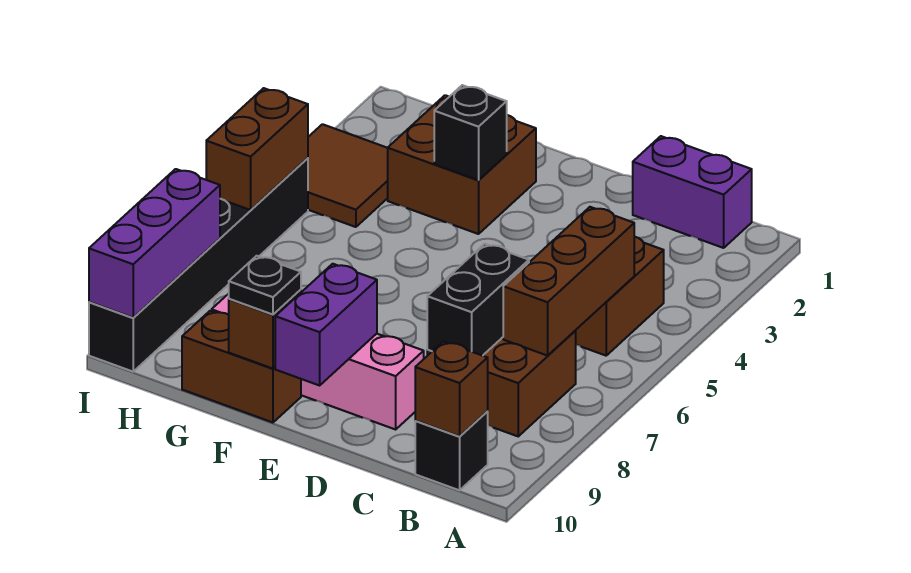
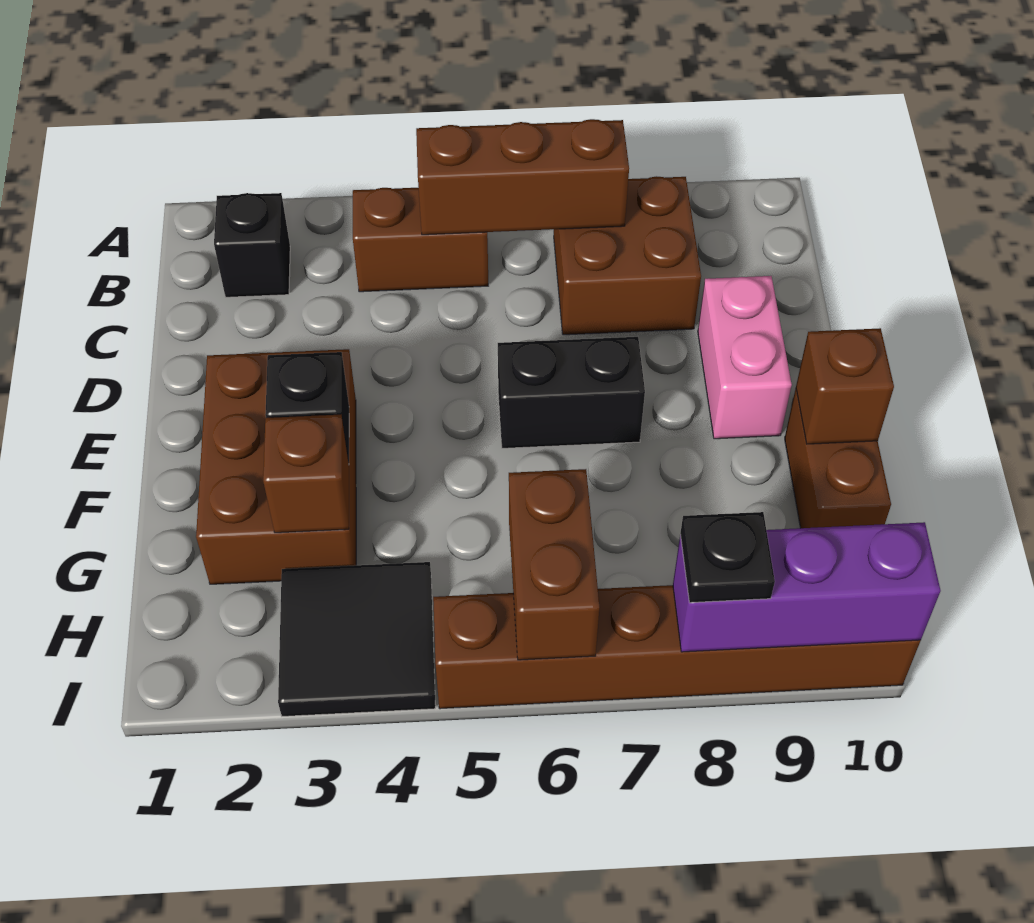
purple 1x2 brick [633,136,752,248] -> none
black 1x1 brick [415,412,488,490] -> black 1x1 brick moved to [214,193,290,297]
brown 1x1 brick [415,341,488,436] -> brown 1x1 brick moved to [263,415,349,533]
black 1x2 brick [427,244,529,356] -> black 1x2 brick moved to [498,337,645,448]
pink 1x4 brick [212,294,424,429] -> pink 1x2 brick [698,276,792,439]
purple 1x2 brick [275,264,377,385] -> none
brown 2x2 brick [388,95,536,234] -> brown 2x3 brick [196,349,356,584]
black 1x1 plate [229,256,301,315] -> black 1x1 plate moved to [680,512,775,603]
brown 2x2 tile [308,124,388,227] -> black 2x2 tile [278,562,435,716]
black 1x6 brick [89,158,308,372] -> brown 1x6 brick [433,585,921,709]
brown 1x2 brick [206,88,308,210] -> brown 1x2 brick turned to [509,469,599,660]

